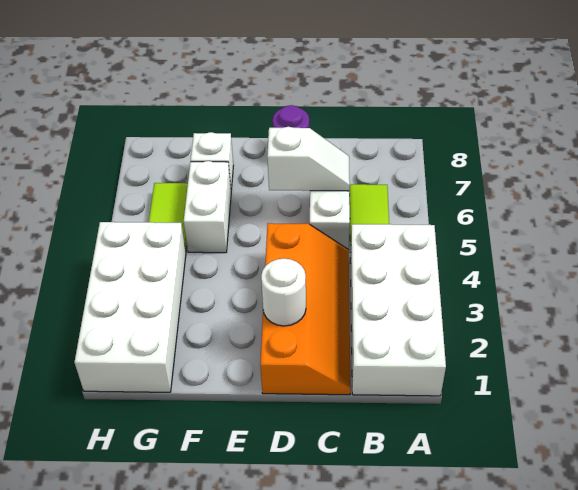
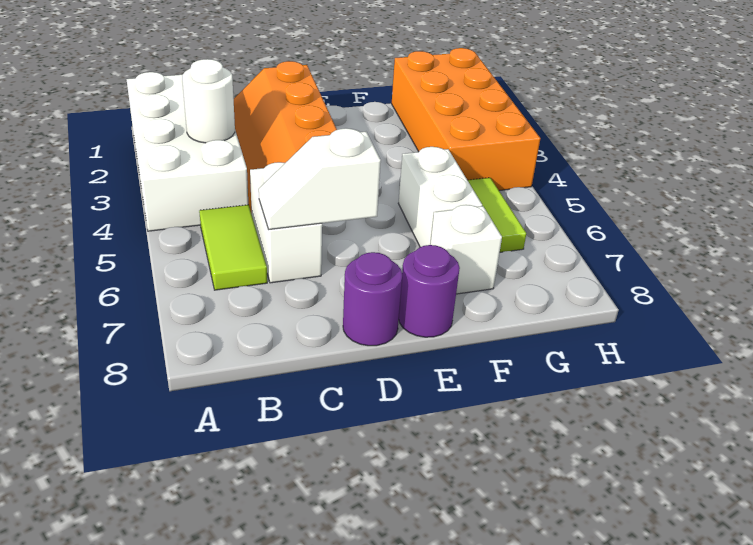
white 1x1 round brick [261,258,306,326] -> white 1x1 round brick moved to [182,59,235,143]
none -> purple 1x1 round brick [399,245,460,337]
white 2x4 brick [75,222,186,392] -> orange 2x4 brick [392,48,540,191]

